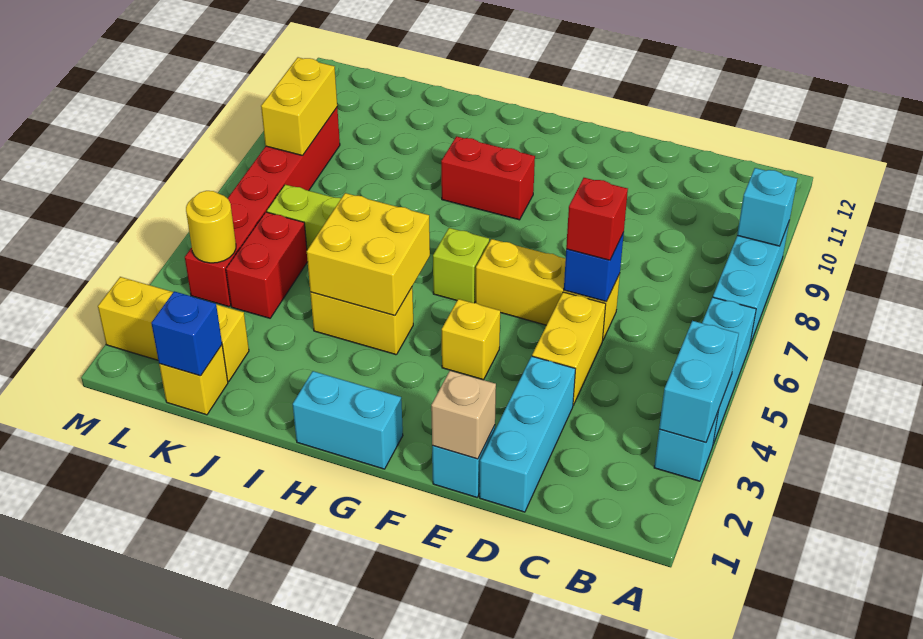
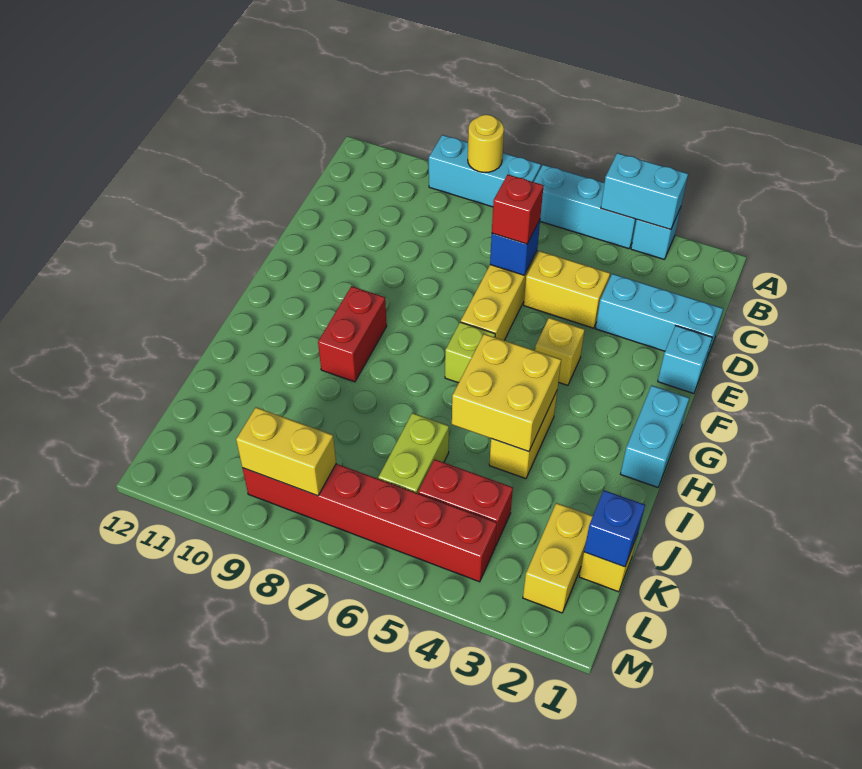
cyan 1x1 brick [737,168,797,246] -> none
tan 1x1 brick [431,371,496,459] -> none
yellow 1x3 brick [98,277,249,381] -> yellow 1x2 brick [523,503,593,613]
yellow 1x1 round brick [186,191,236,263] -> yellow 1x1 round brick moved to [468,115,504,172]

